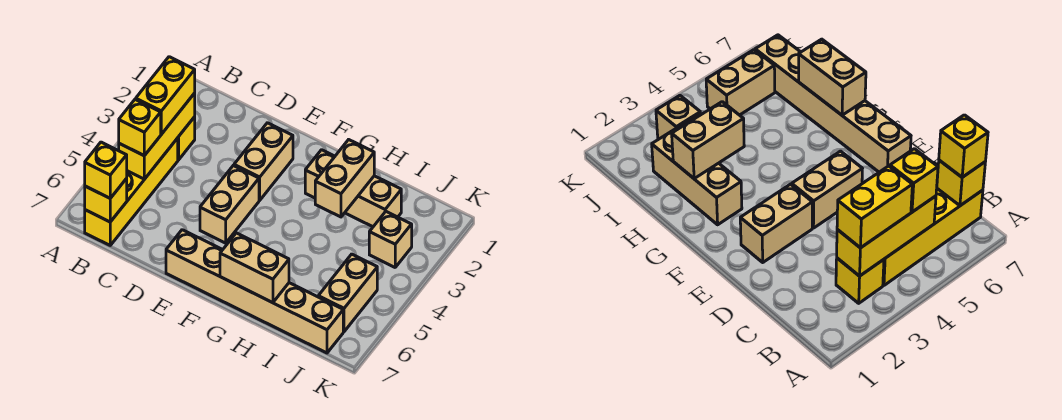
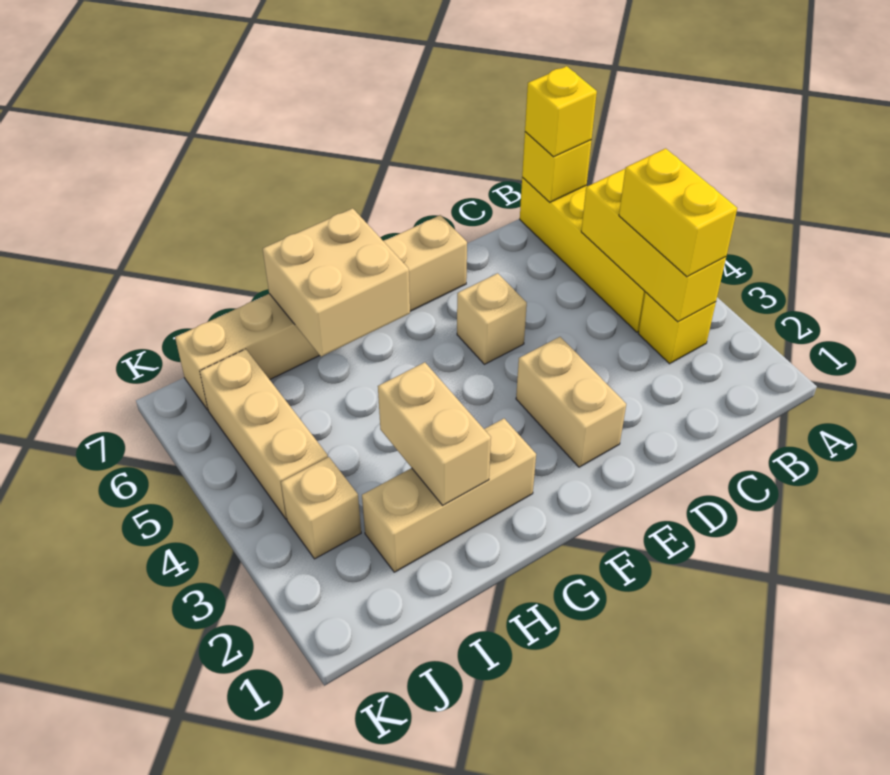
yellow 1x1 brick [119,99,161,156] -> none
tan 1x2 brick [200,166,259,243] -> tan 1x1 brick [457,273,527,364]
tan 1x2 brick [220,233,289,303] -> tan 2x2 brick [263,208,410,357]
tan 1x2 brick [318,254,377,332] -> tan 1x3 brick [200,349,328,519]

